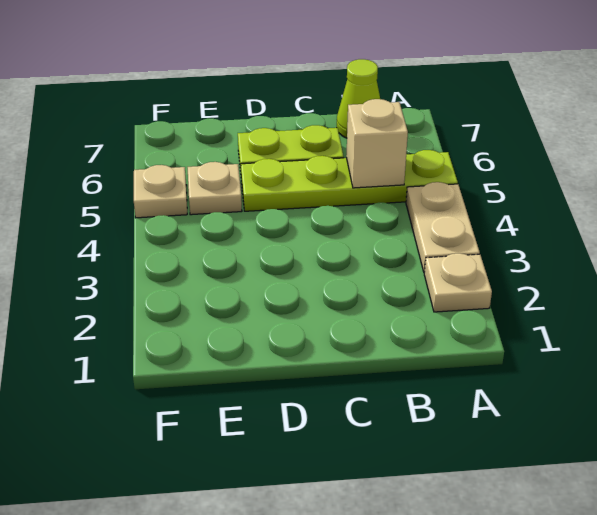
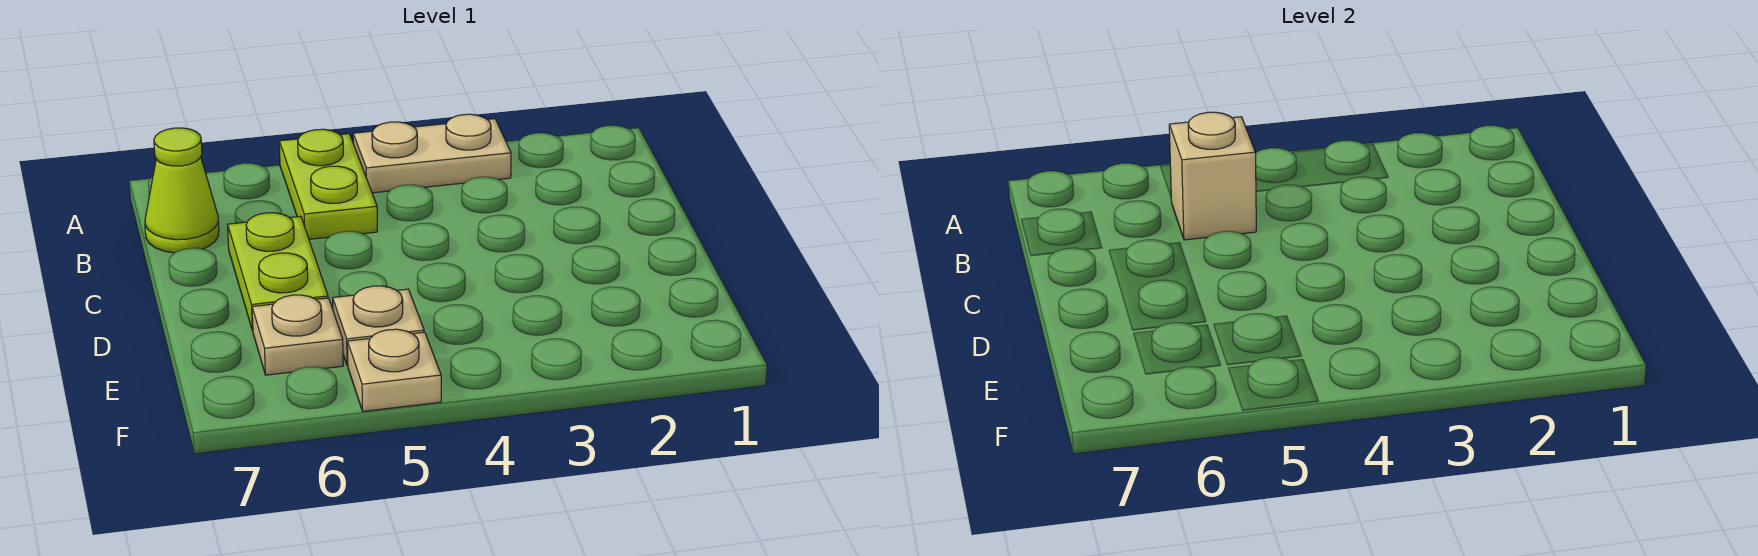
tan 1x1 plate [424,253,492,312] -> tan 1x1 plate moved to [252,295,343,375]
lime 1x4 plate [241,150,458,211] -> lime 1x2 plate [279,129,377,239]

